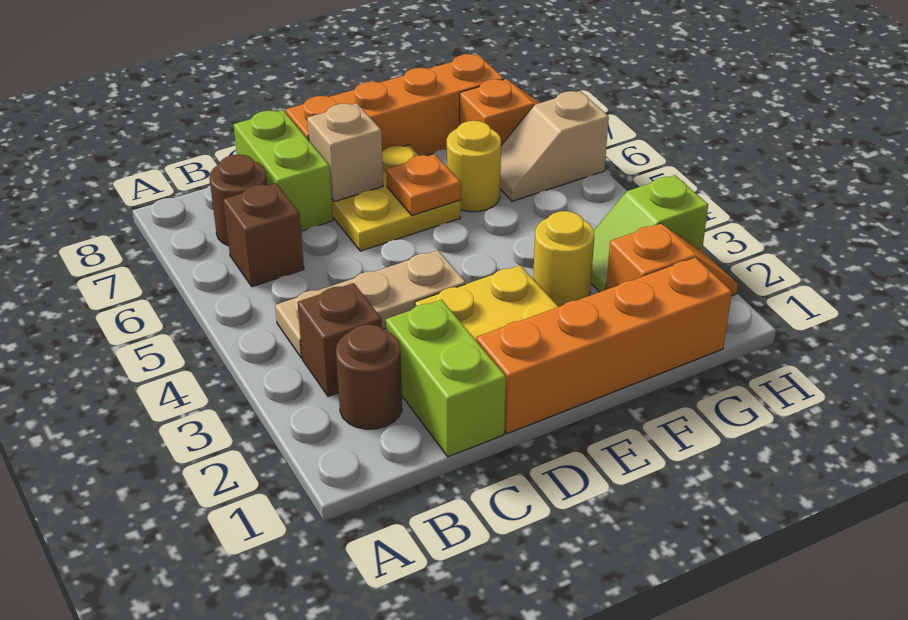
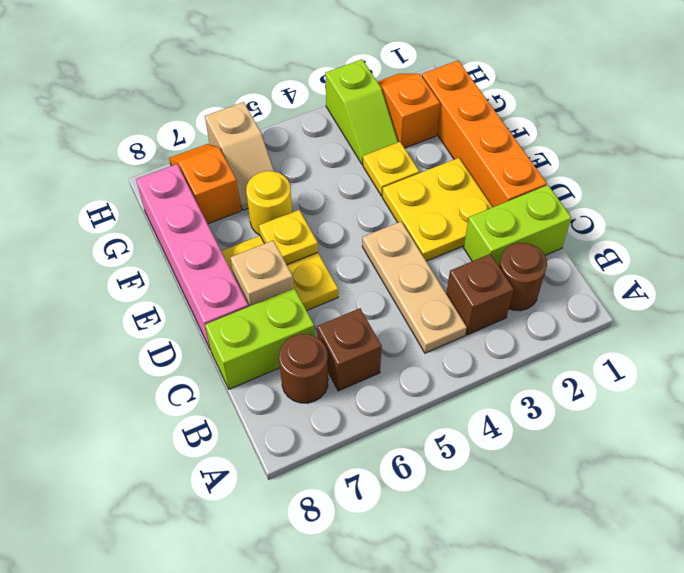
orange 1x4 brick [286,54,504,156] -> pink 1x4 brick [136,164,248,350]
orange 1x1 plate [386,154,461,215] -> yellow 1x1 plate [259,210,318,265]
yellow 1x1 round brick [533,211,594,307] -> yellow 1x1 plate [363,142,419,196]

